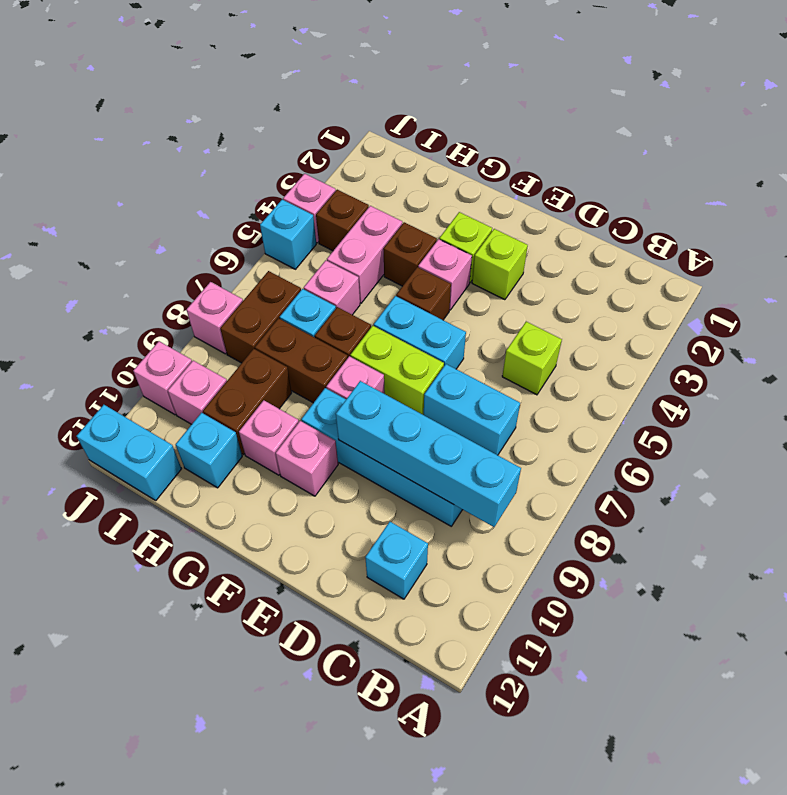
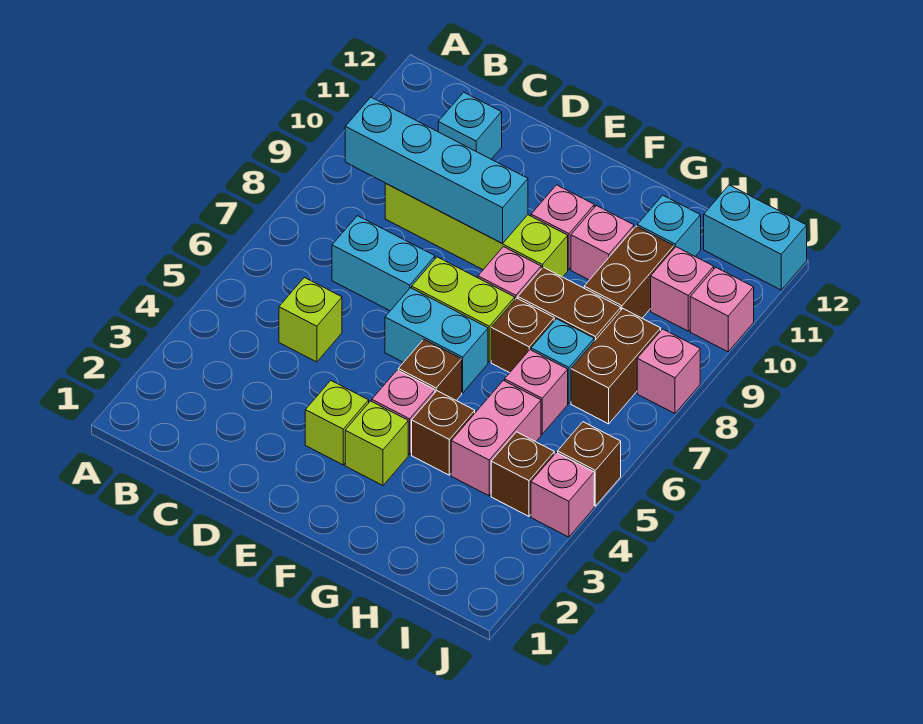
cyan 1x4 brick [301,388,462,526] -> lime 1x4 brick [385,183,568,277]
cyan 1x1 brick [260,200,316,269] -> brown 1x1 brick [558,422,621,506]

